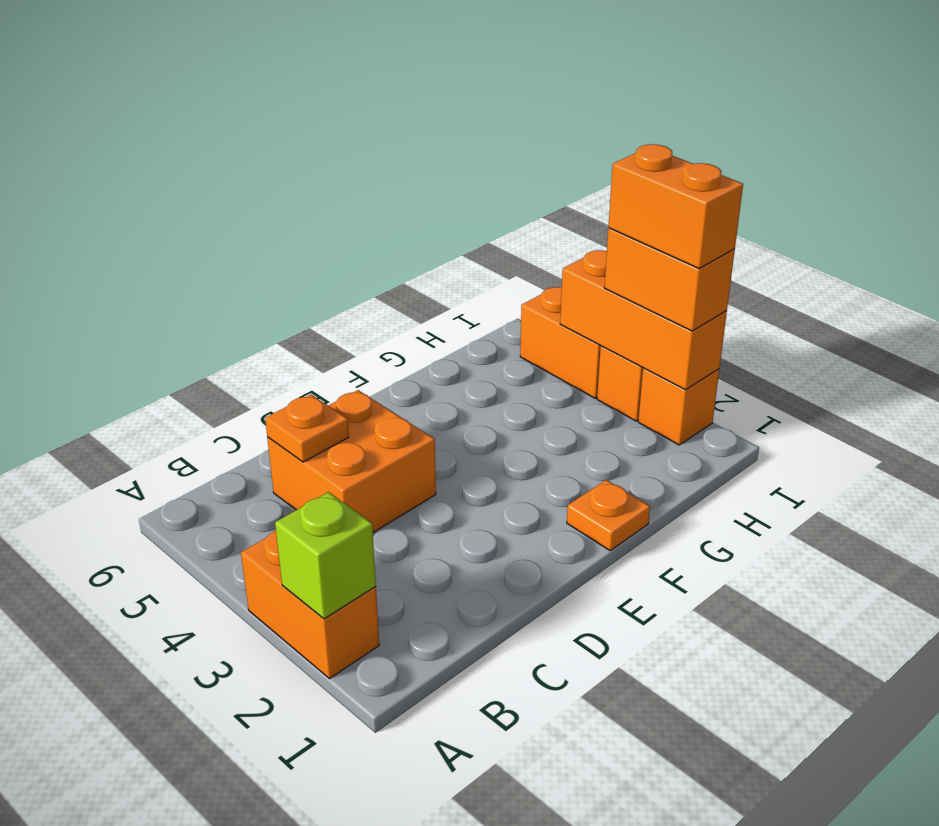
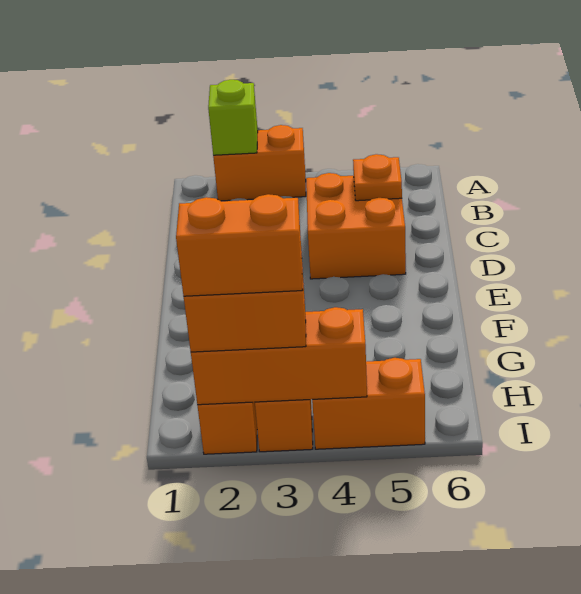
orange 1x1 plate [567,480,650,551] -> none

